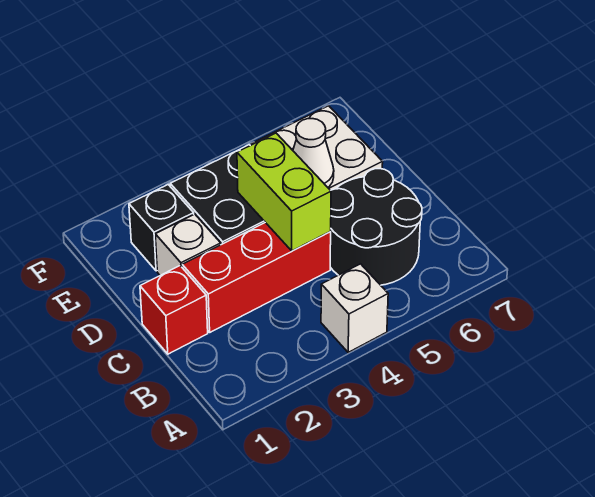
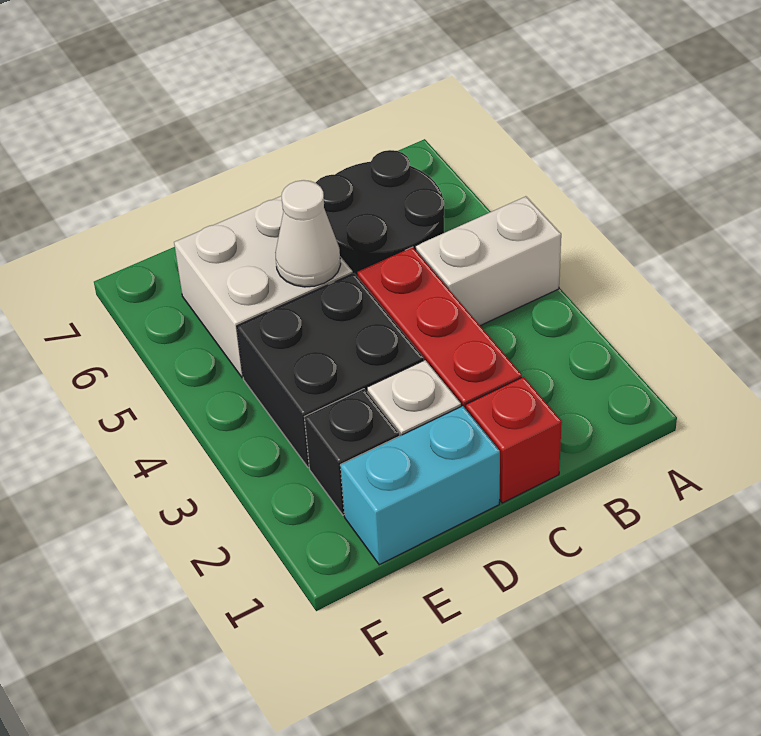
white 1x1 brick [321,264,388,352] -> white 1x2 brick [416,196,561,326]
lime 1x2 brick [237,133,331,251] -> none
none -> cyan 1x2 brick [340,406,500,565]

